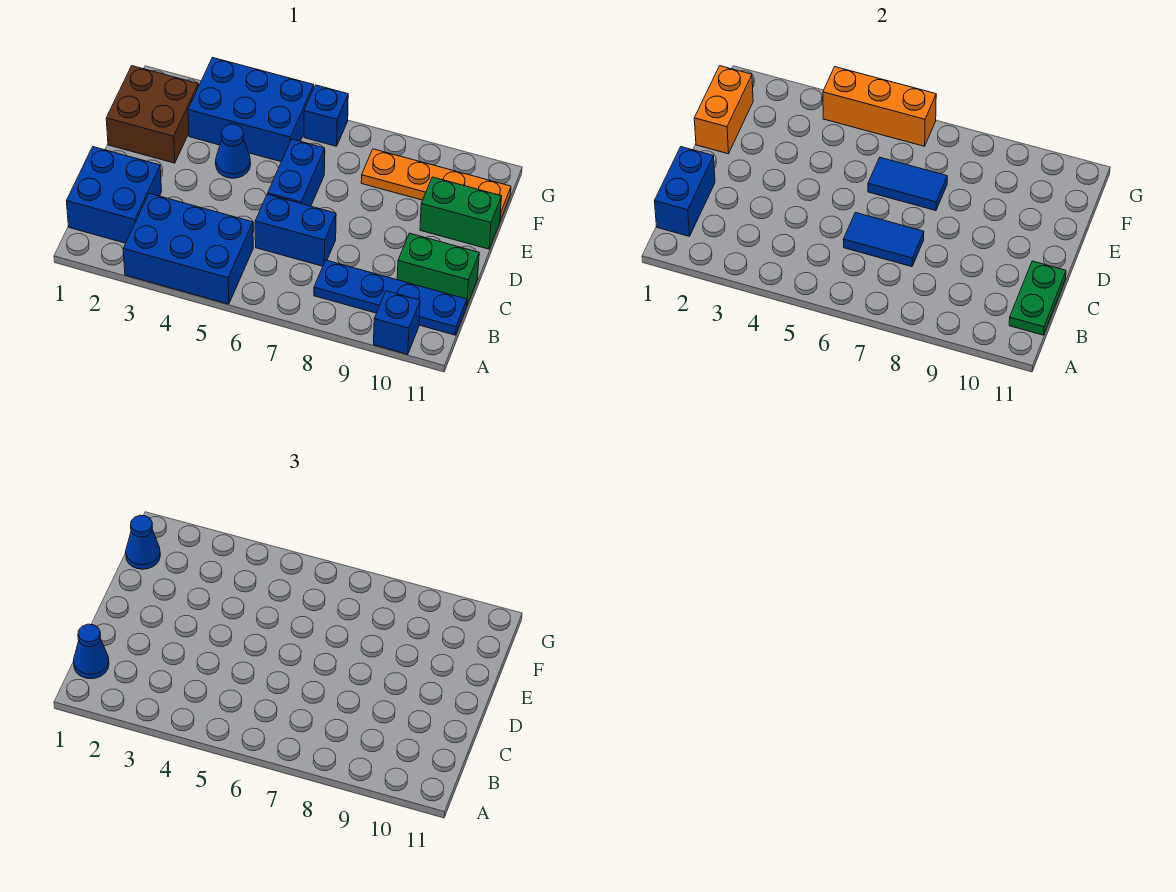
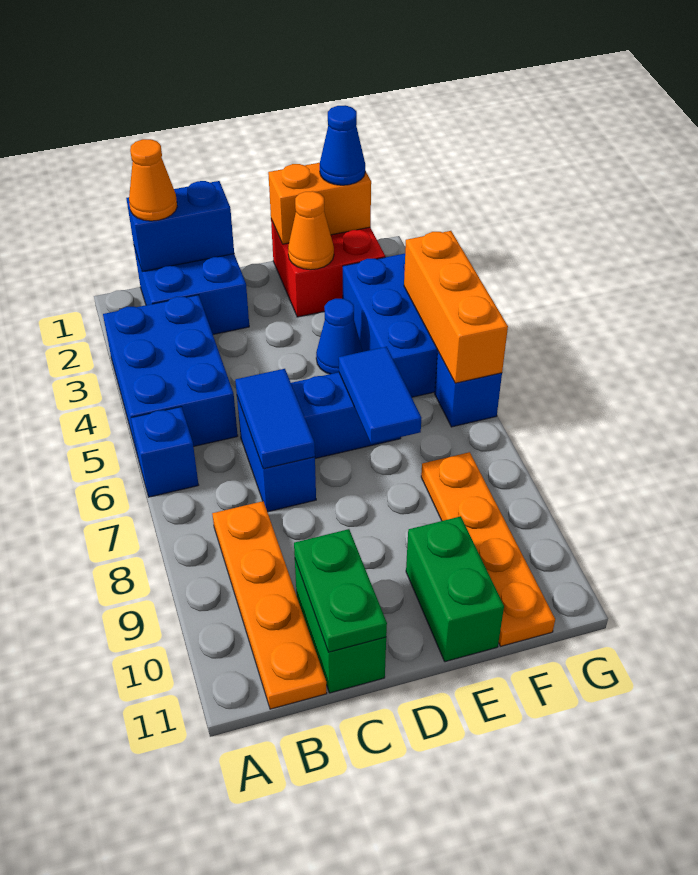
blue 1x1 brick [374,291,420,354] -> blue 1x1 brick moved to [131,407,199,497]
blue 1x1 cone [74,624,109,679] -> orange 1x1 cone [129,139,177,221]
blue 1x4 plate [314,260,467,335] -> orange 1x4 plate [212,501,327,709]
green 1x2 plate [1009,261,1066,335] -> green 1x2 plate turned to [294,529,387,652]
brown 2x2 brick [106,66,198,163] -> red 2x2 brick [271,219,385,317]
none -> orange 1x1 cone [288,191,334,270]

